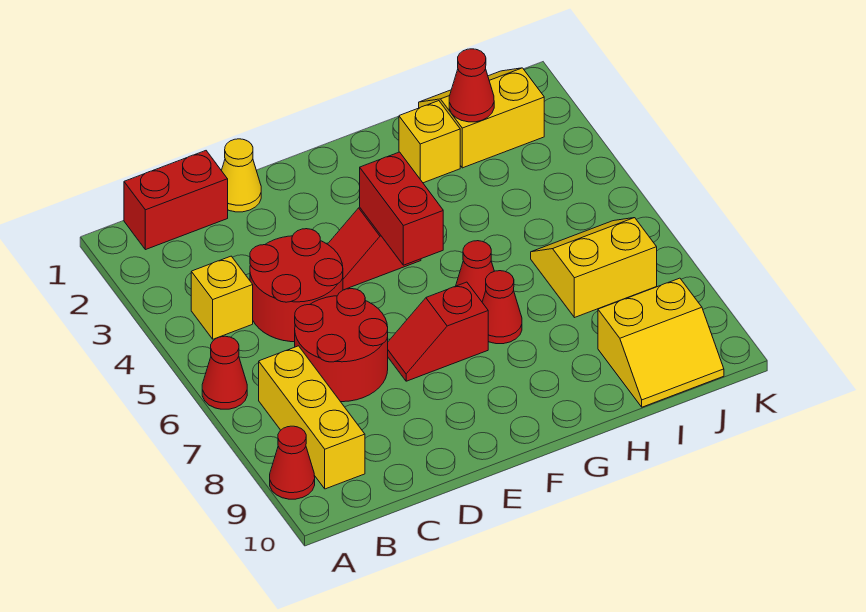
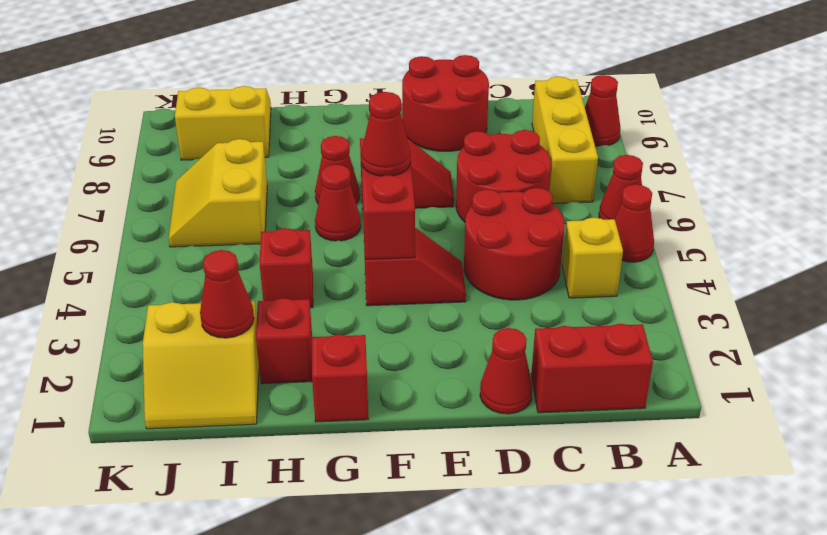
none -> red 1x1 cone [615,184,654,262]
yellow 1x1 cone [221,139,261,212] -> red 1x1 cone [480,328,532,414]
none -> red 2x2 round brick [402,55,489,151]
none -> red 1x1 cone [361,92,411,176]
none -> red 1x1 brick [312,334,368,422]
yellow 1x1 brick [399,101,460,183] -> red 1x1 brick [256,298,312,384]
none -> red 1x1 brick [260,228,313,308]
yellow 2x2 slope [531,218,657,318] -> yellow 2x2 slope turned to [169,139,267,247]

